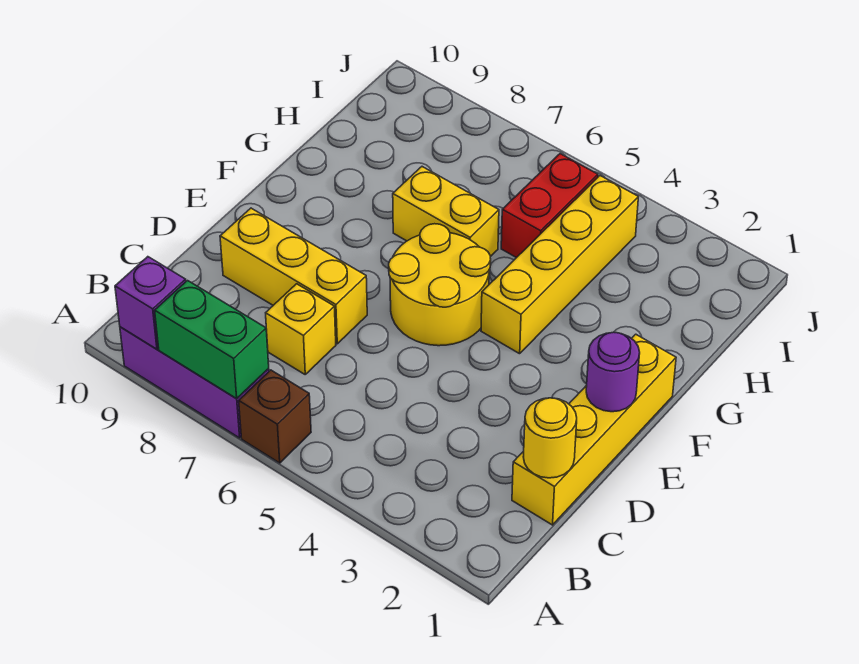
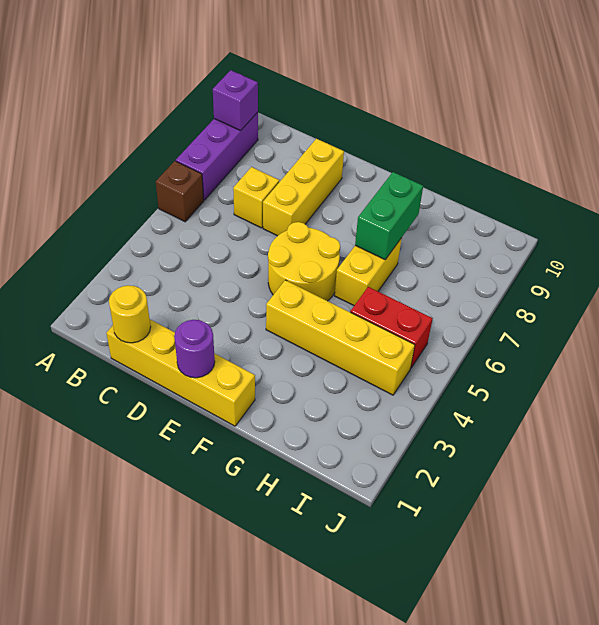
green 1x2 brick [155,281,269,398] -> green 1x2 brick moved to [355,172,423,260]

